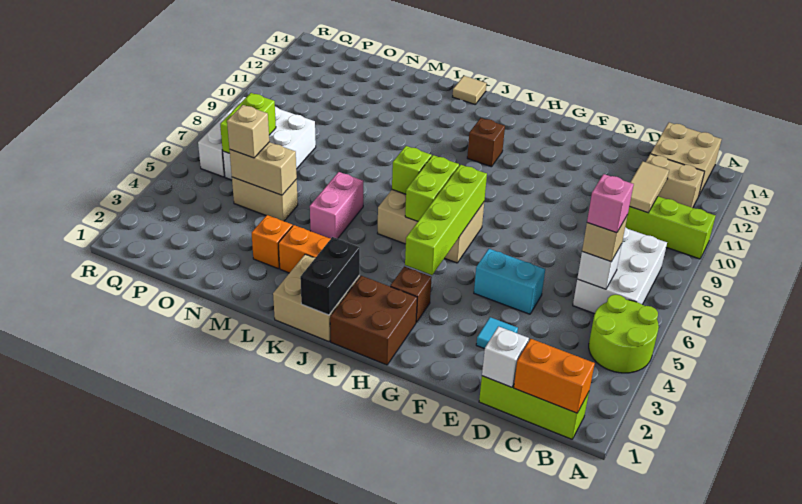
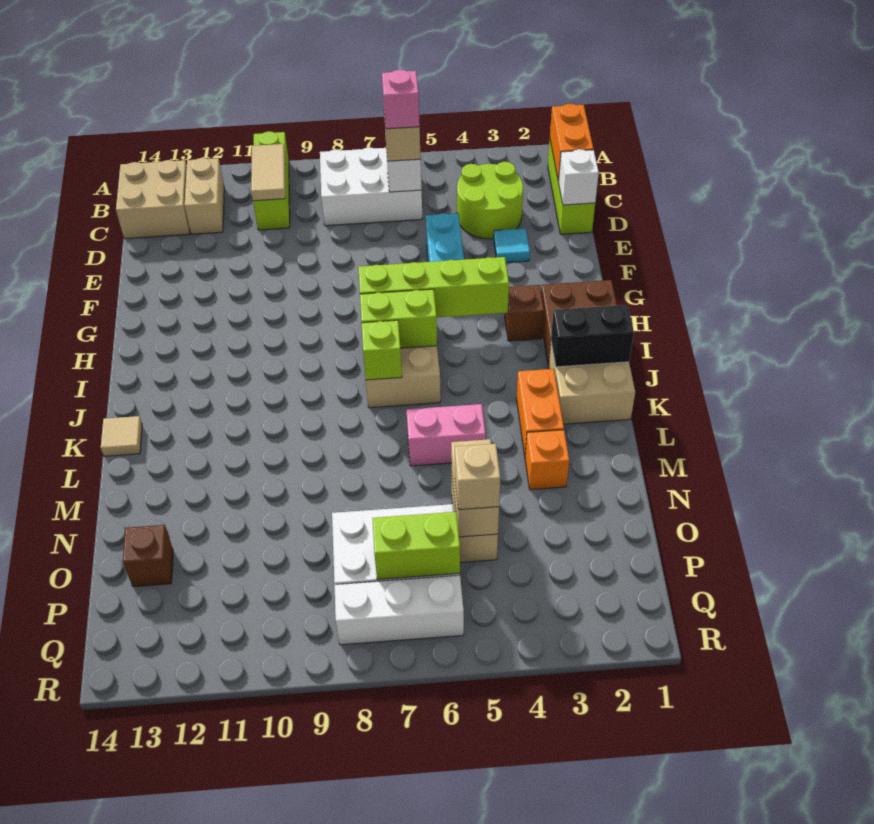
lime 2x2 round brick [589,295,659,373] -> lime 2x2 round brick moved to [457,162,523,239]
tan 1x2 tile [629,162,669,213] -> tan 1x2 tile turned to [251,144,286,201]
brown 1x1 brick [467,118,505,167] -> brown 1x1 brick moved to [123,525,173,587]

